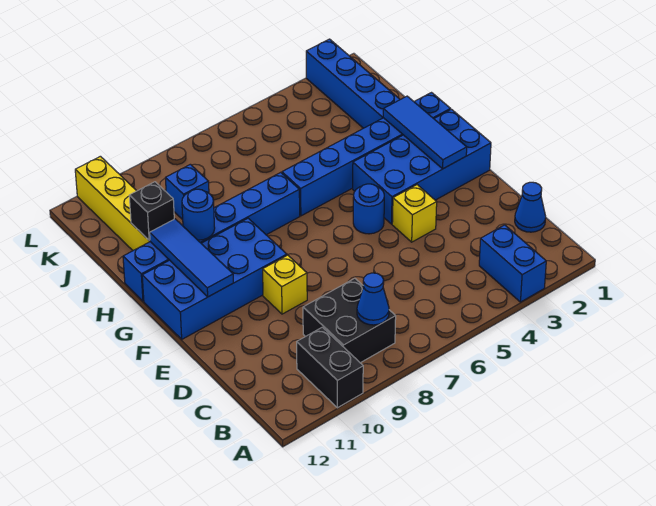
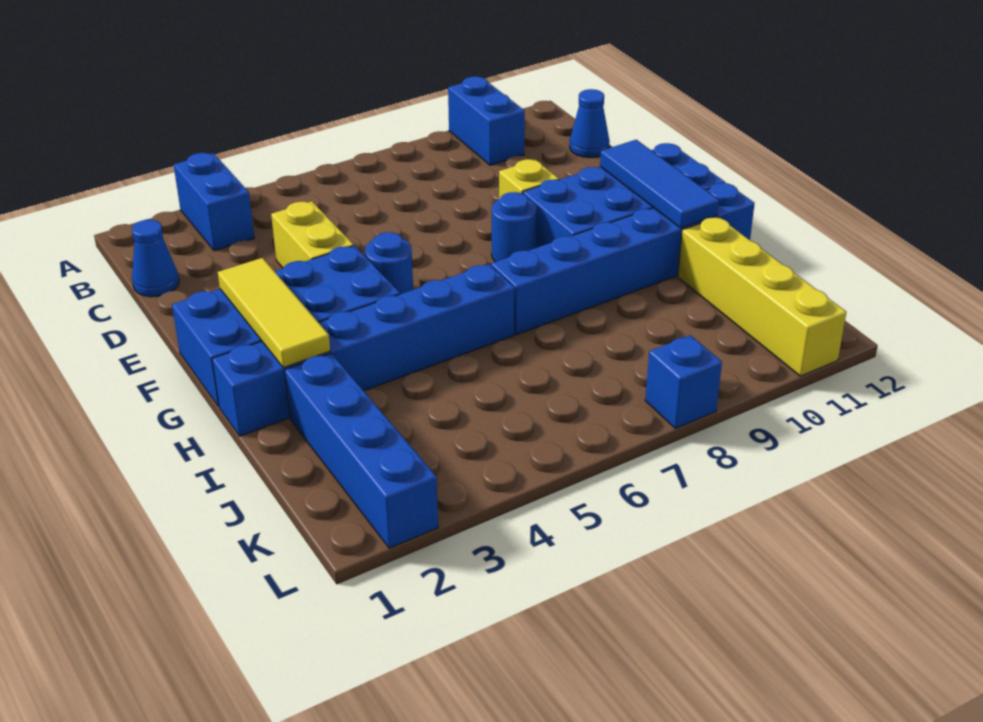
black 1x2 brick [297,327,363,408] -> blue 1x2 brick [448,76,525,165]
black 2x2 brick [303,278,396,363] -> none
blue 1x1 cone [357,273,389,325] -> blue 1x1 cone moved to [570,89,610,158]
yellow 1x1 brick [392,185,437,242] -> yellow 1x2 brick [271,201,354,268]
blue 1x3 tile [383,96,467,169] -> yellow 1x3 tile [218,258,330,368]
blue 1x1 round brick [182,189,215,240] -> blue 1x1 round brick moved to [491,192,536,262]
black 1x1 brick [129,182,174,240] -> none
blue 1x1 brick [165,164,209,220] -> blue 1x1 brick moved to [645,335,722,429]

